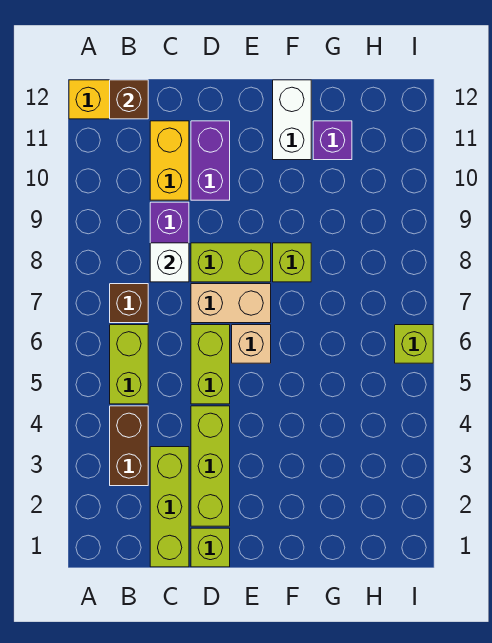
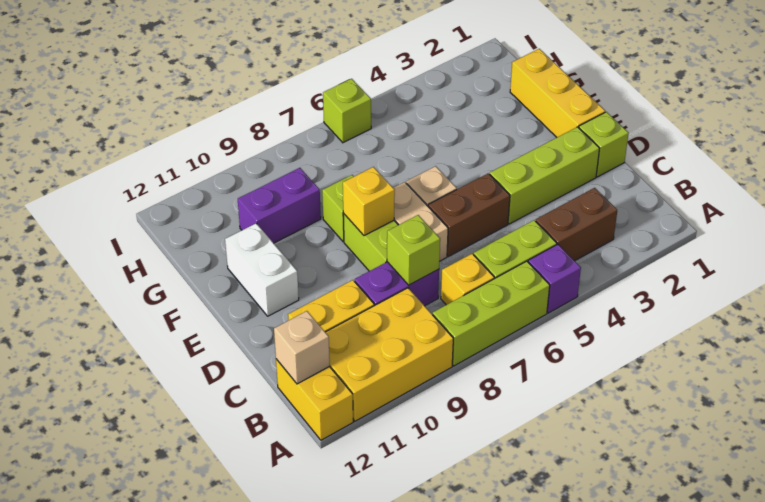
none -> yellow 2x3 brick [325,288,453,421]
brown 1x1 brick [110,284,148,323] -> yellow 1x1 brick [441,254,494,305]
brown 1x1 brick [110,80,148,119] -> tan 1x1 brick [274,311,330,384]
lime 1x3 brick [150,447,189,567] -> lime 1x3 brick moved to [433,261,550,366]
white 1x1 brick [150,243,189,282] -> lime 1x1 brick [387,215,440,285]
lime 1x2 brick [191,325,230,404] -> brown 1x2 brick [428,173,510,256]
purple 1x2 brick [191,121,230,200] -> purple 1x2 brick moved to [238,168,321,243]
none -> yellow 1x3 brick [510,49,605,137]
none -> yellow 1x1 brick [343,167,395,236]
white 1x2 brick [273,80,311,160] -> white 1x2 brick turned to [225,223,299,316]
purple 1x1 brick [313,121,352,160] -> purple 1x1 brick moved to [528,244,581,313]

